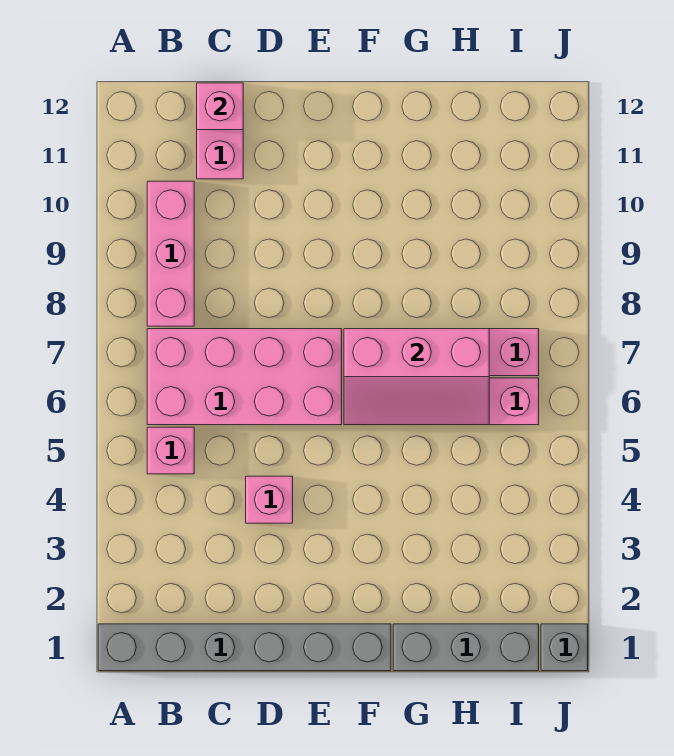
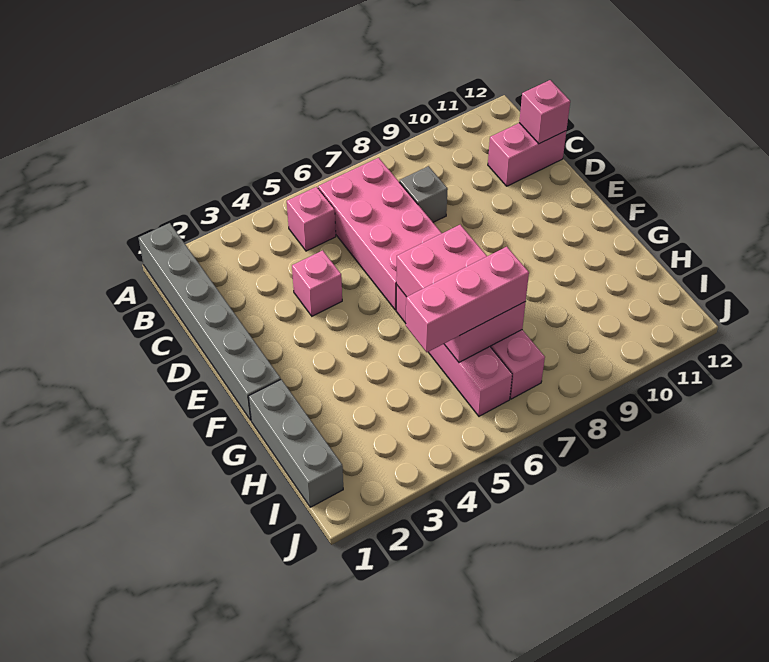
pink 1x3 brick [147,181,194,326] -> pink 1x3 brick moved to [406,247,529,352]
pink 2x3 slope [344,329,489,425] -> pink 2x3 brick [396,225,526,362]
grey 1x1 brick [541,624,588,671] -> grey 1x1 brick moved to [399,166,448,222]

